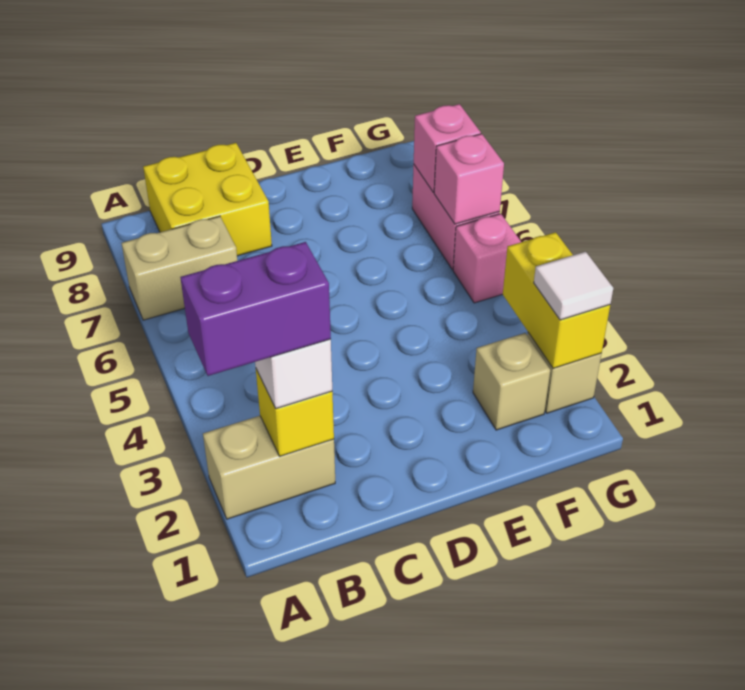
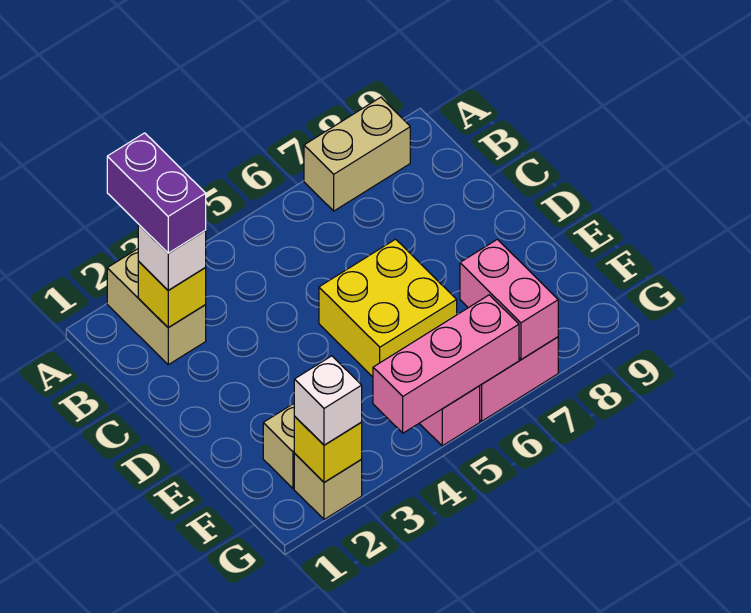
tan 1x2 brick [121,216,237,320] -> tan 1x2 brick turned to [304,97,410,211]
yellow 2x2 brick [143,143,272,256] -> yellow 2x2 brick moved to [319,239,457,377]
yellow 1x2 brick [503,232,610,368] -> yellow 1x1 brick [294,417,362,482]
white 1x1 tile [534,252,613,320] -> white 1x1 brick [294,356,362,445]
pink 1x1 brick [434,134,504,224] -> pink 1x3 brick [373,295,519,433]
pink 1x1 brick [414,104,481,192] -> pink 1x2 brick [460,239,558,360]

